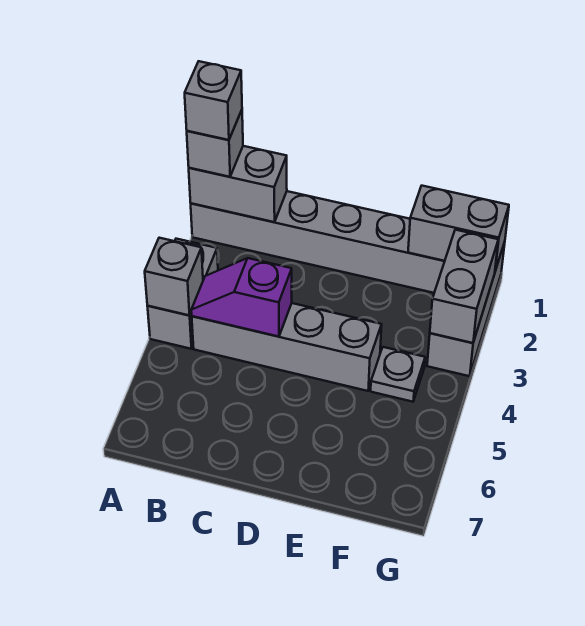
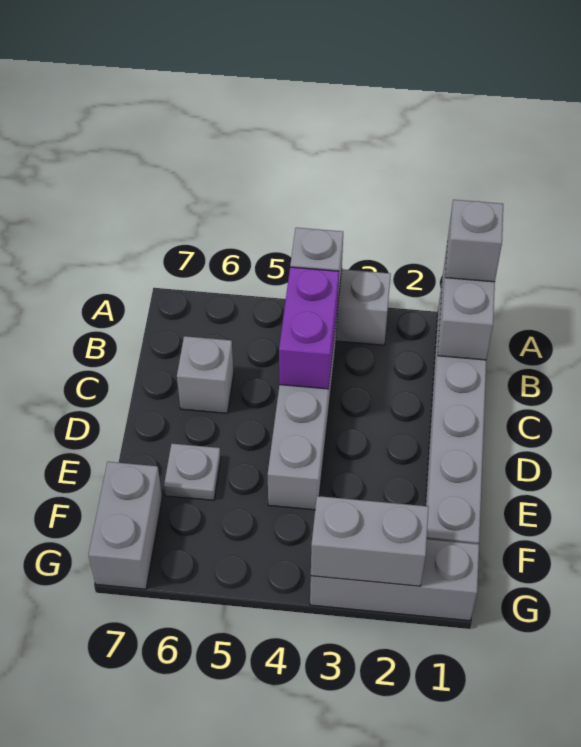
grey 1x1 brick [185,61,242,140] -> grey 1x1 brick moved to [177,336,234,413]
purple 1x2 slope [191,258,292,337] -> purple 1x2 brick [279,267,339,389]
grey 1x2 brick [408,186,509,271] -> grey 1x2 brick moved to [88,462,162,589]
grey 1x1 plate [371,347,425,402] -> grey 1x1 plate moved to [164,444,221,500]

